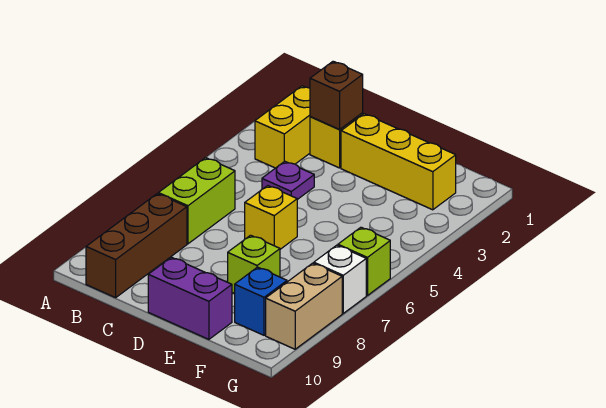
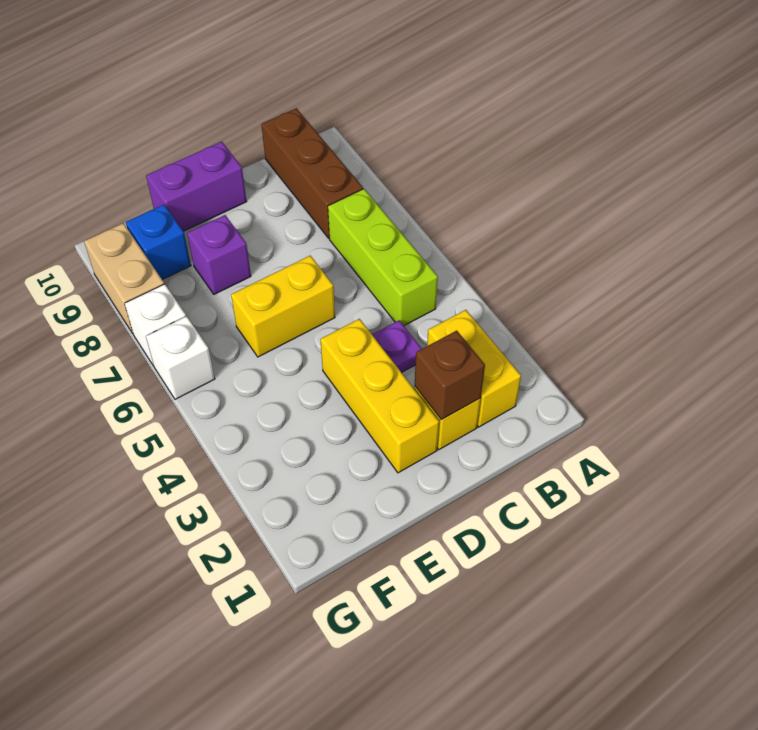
lime 1x2 brick [158,158,235,244] -> lime 1x3 brick [328,189,438,326]
yellow 1x3 brick [341,114,456,210] -> yellow 1x3 brick turned to [320,319,439,473]
yellow 1x1 brick [245,186,297,249] -> yellow 1x2 brick [231,256,335,357]
lime 1x1 brick [228,235,280,294] -> purple 1x1 brick [187,215,251,294]
lime 1x1 brick [338,227,390,296] -> white 1x1 brick [146,316,215,399]

